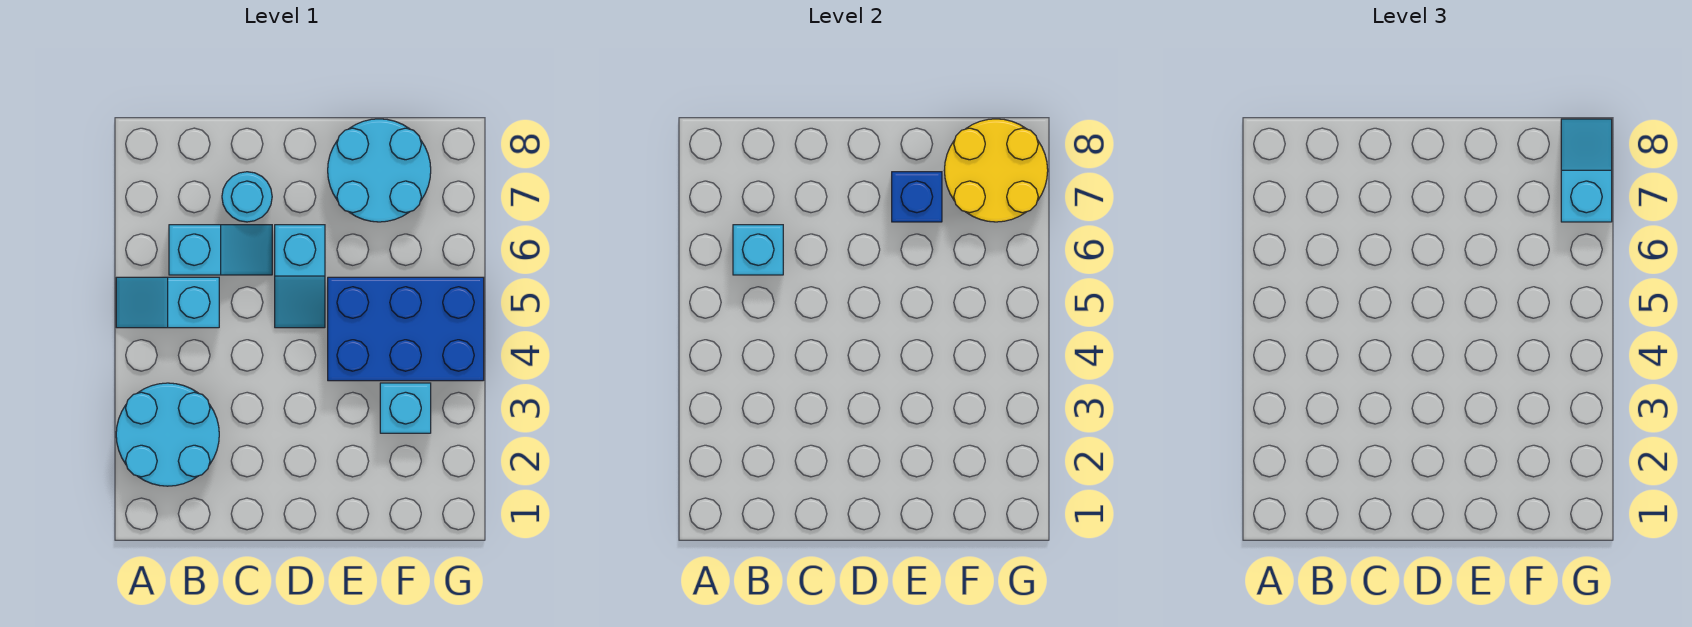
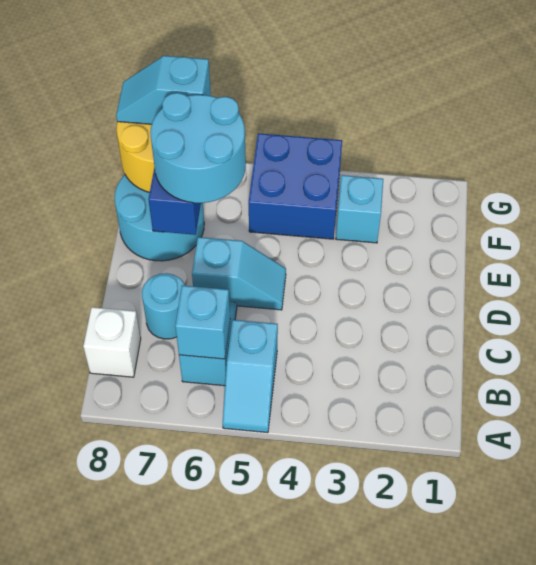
cyan 2x2 round brick [116,383,219,486] -> cyan 2x2 round brick moved to [150,93,246,203]
none -> white 1x1 brick [83,307,141,377]
blue 2x3 brick [328,277,484,381] -> blue 2x2 brick [249,133,342,239]

